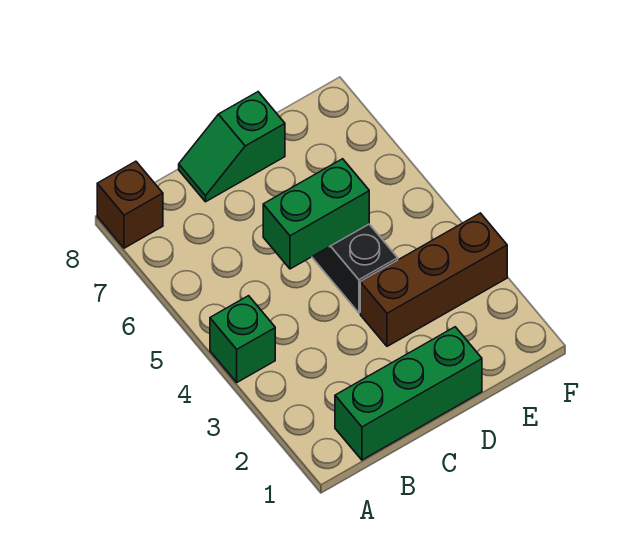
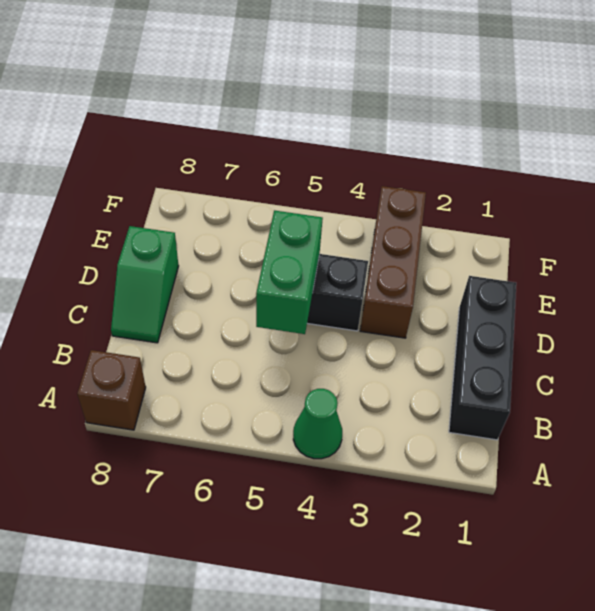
green 1x1 brick [210,296,275,382] -> green 1x1 cone [293,389,342,459]
green 1x3 brick [335,327,482,460] -> black 1x3 brick [449,276,516,440]

